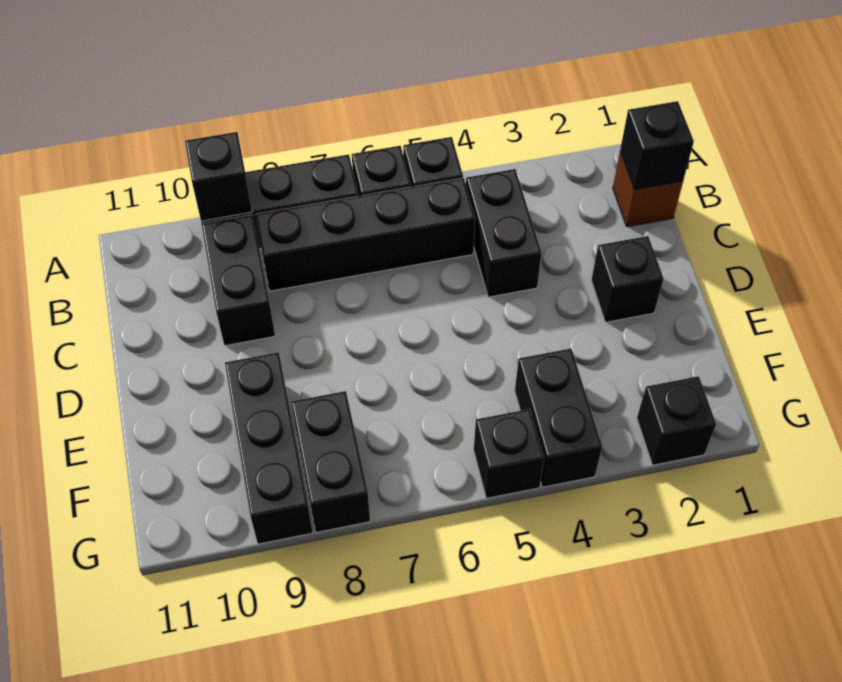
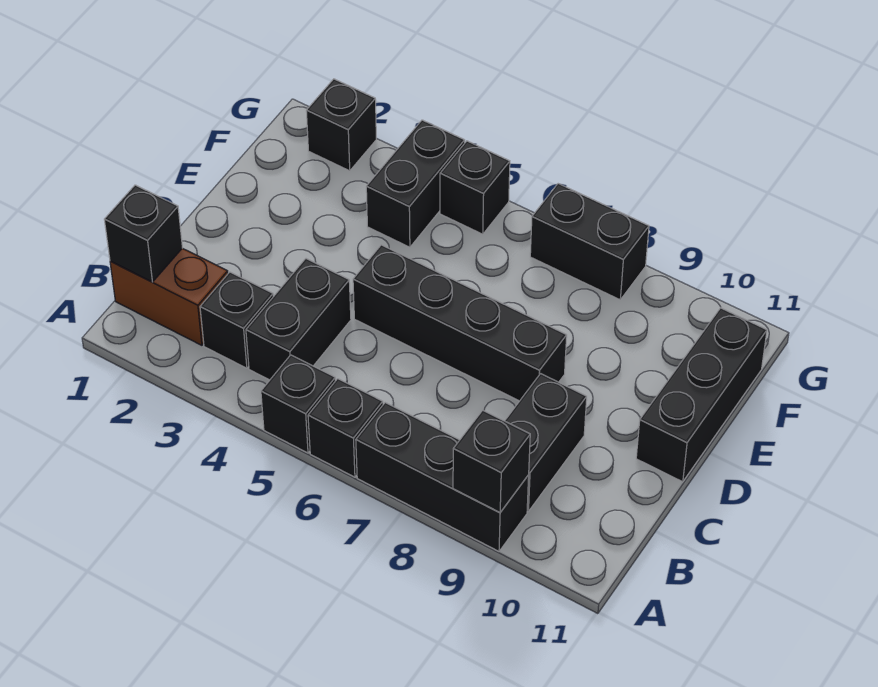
brown 1x1 brick [613,152,683,227] -> brown 1x2 brick [110,248,228,345]
black 1x4 brick [255,178,475,291] -> black 1x4 brick moved to [353,245,567,401]
black 1x1 brick [591,236,664,322] -> black 1x1 brick moved to [200,272,273,368]
black 1x3 brick [225,352,313,544] -> black 1x3 brick moved to [636,308,767,482]
black 1x2 brick [291,391,370,532] -> black 1x2 brick turned to [530,184,649,300]

